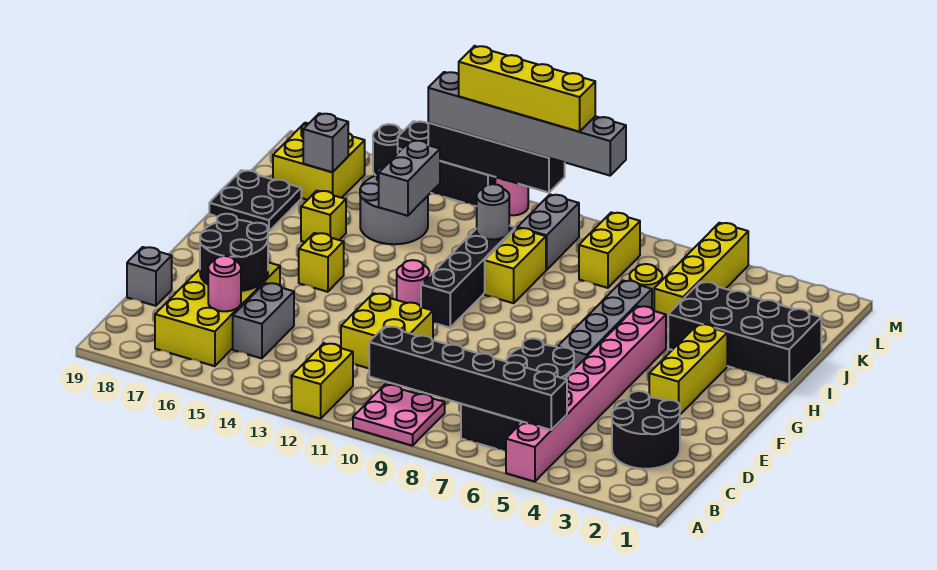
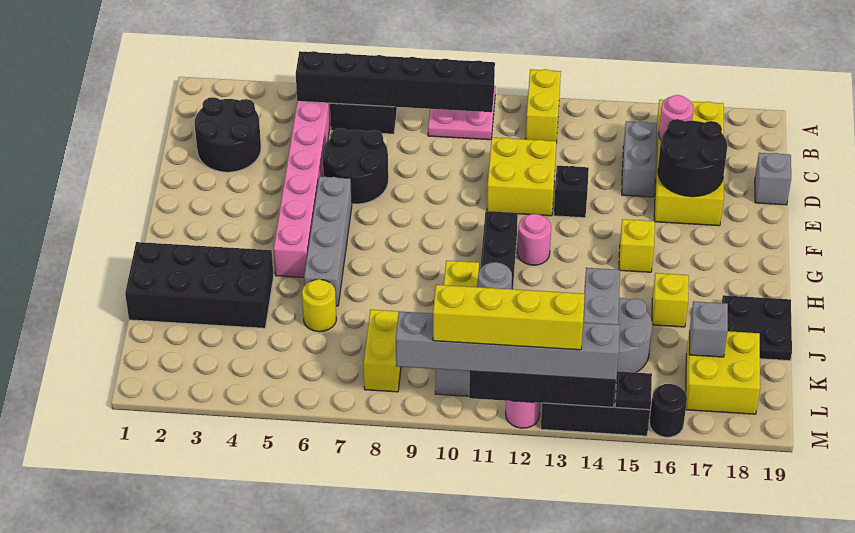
none -> black 1x1 brick [554,166,589,218]
yellow 1x3 brick [649,324,727,414] -> none
yellow 1x4 brick [654,223,748,327] -> none

